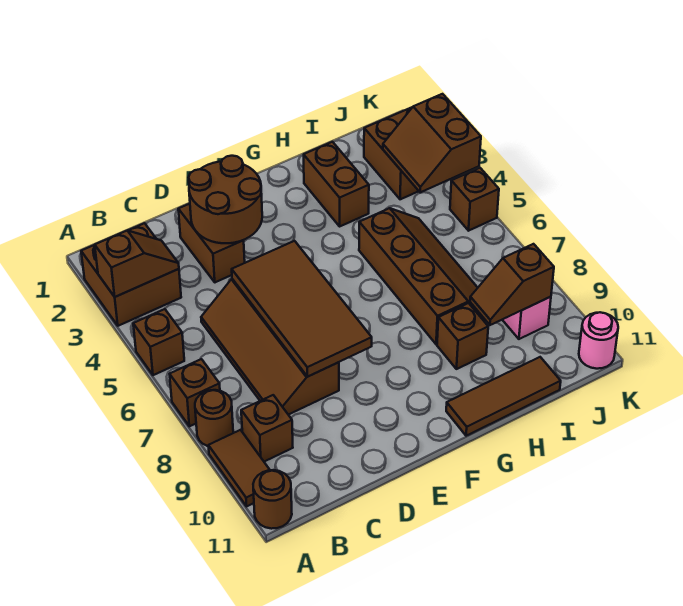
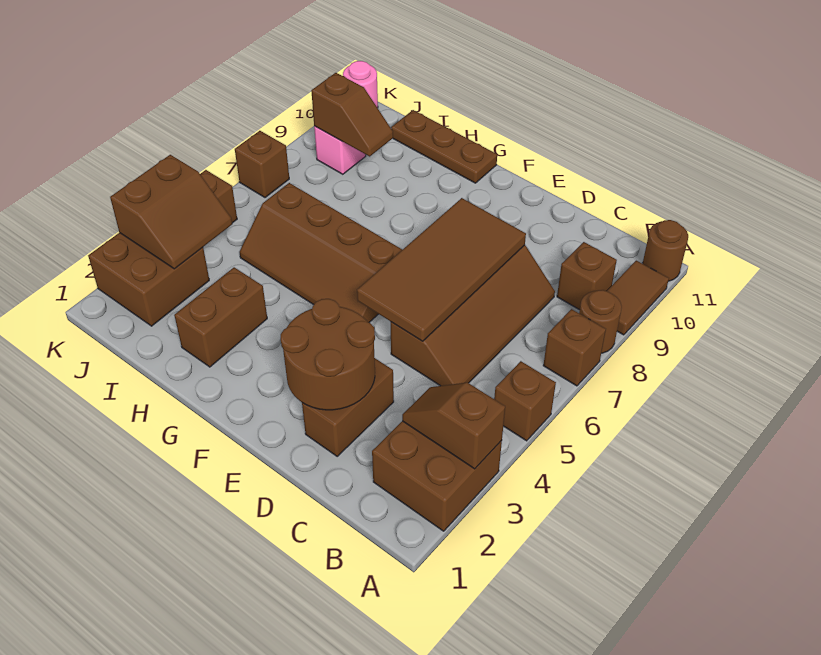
brown 1x3 tile [446,357,561,436] -> brown 1x3 plate [391,110,497,183]
brown 2x4 slope [359,208,486,344] -> brown 2x4 slope turned to [240,183,402,322]
brown 1x1 brick [437,303,488,369] -> brown 1x1 brick moved to [235,131,289,198]

